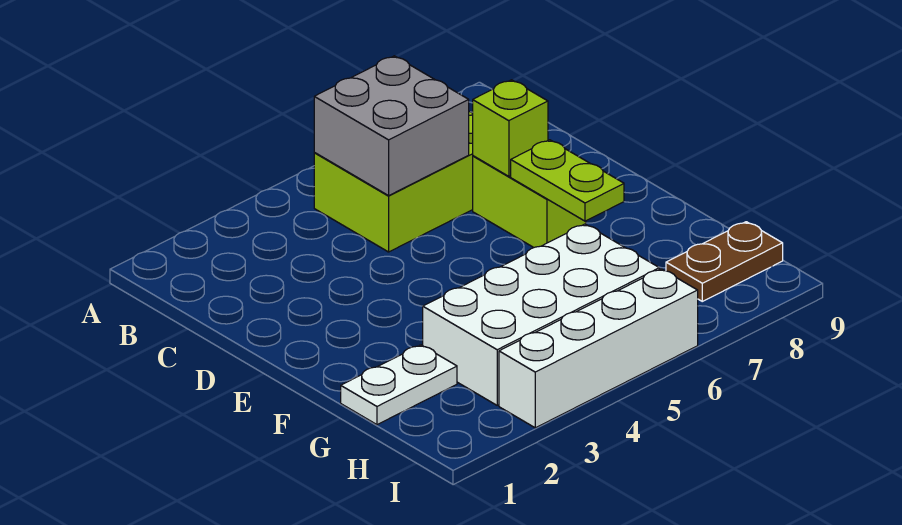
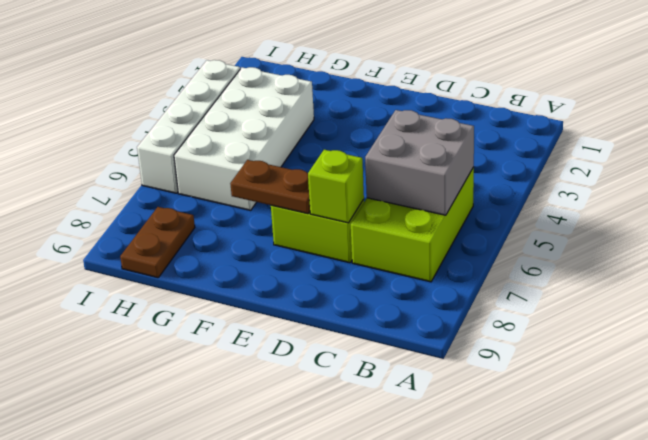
lime 1x2 plate [511,140,624,221] -> brown 1x2 plate [230,160,310,214]
white 1x2 plate [341,345,457,425] -> none

